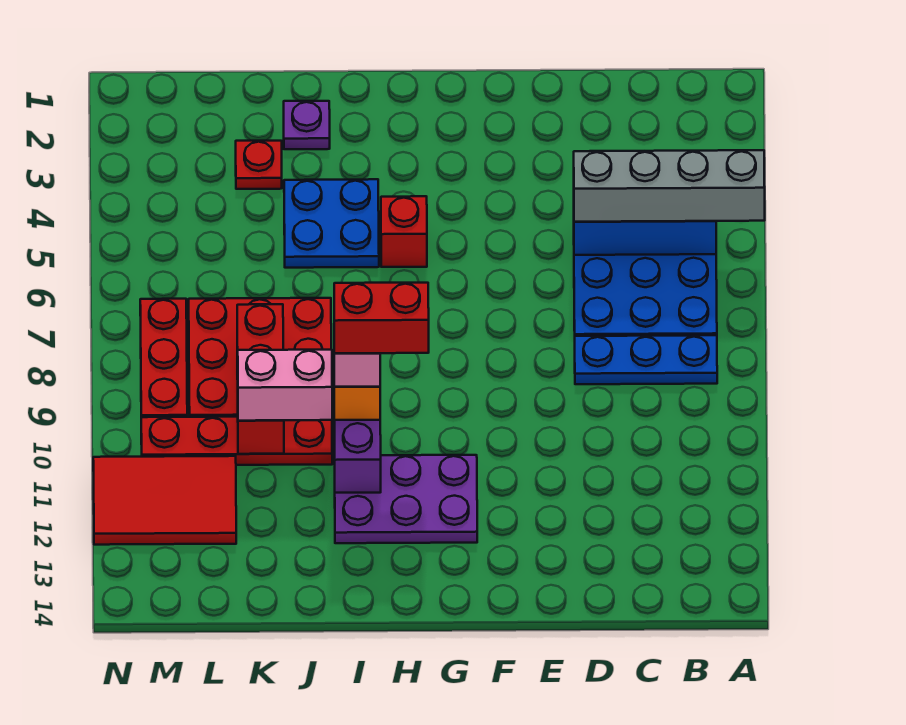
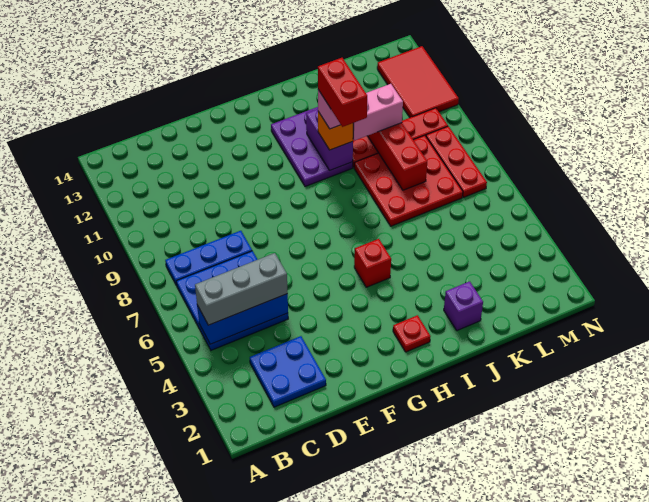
grey 1x4 brick [574,150,765,222] -> grey 1x3 brick [195,253,288,325]
purple 2x3 plate [335,455,477,543] -> purple 2x3 plate turned to [271,107,353,187]
red 1x2 brick [334,283,429,353] -> red 1x2 brick turned to [318,58,367,127]
blue 2x2 plate [284,179,379,268] -> blue 2x2 plate moved to [250,336,326,407]
purple 1x1 plate [284,101,330,149] -> purple 1x1 brick [444,281,483,330]
red 1x1 plate [236,141,282,189] -> red 1x1 plate moved to [393,315,431,352]
red 2x3 tile [93,456,236,545] -> red 2x3 tile turned to [377,46,459,118]

